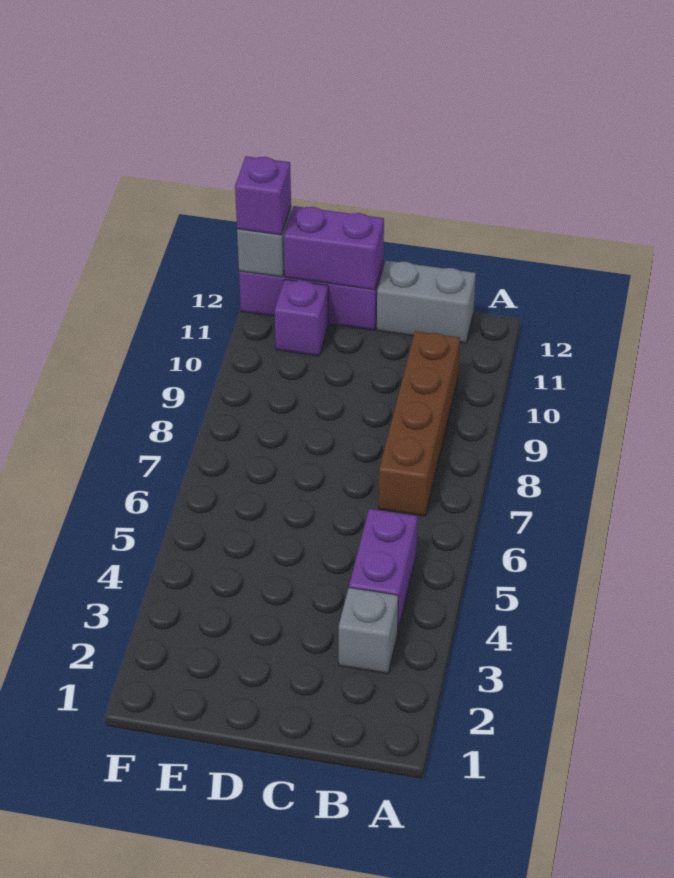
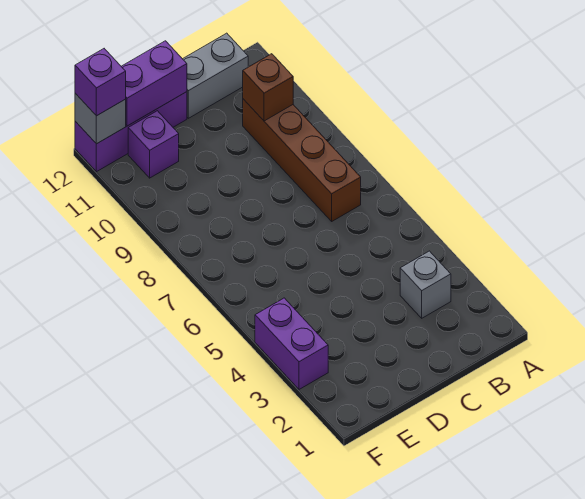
purple 1x2 brick [349,509,417,630] -> purple 1x2 brick moved to [255,298,328,389]
none -> brown 1x1 brick [243,54,293,121]

